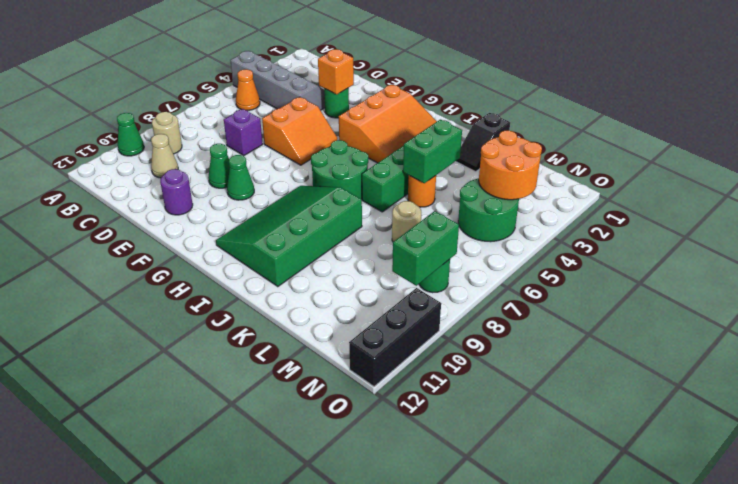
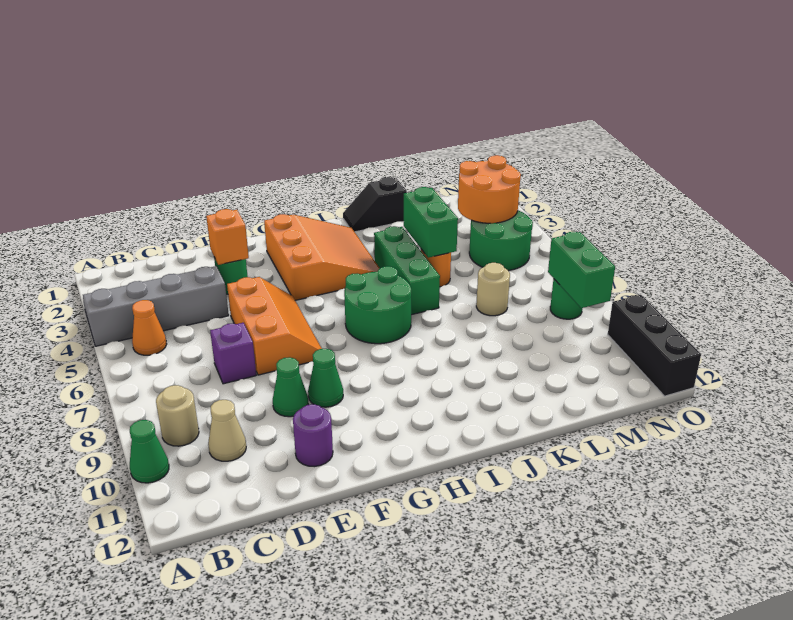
orange 2x2 slope [262,97,337,165] -> orange 2x3 slope [227,277,322,375]
green 3x4 slope [216,186,362,287] -> none
black 1x2 slope [456,113,510,172] -> black 1x2 slope turned to [343,177,407,232]

